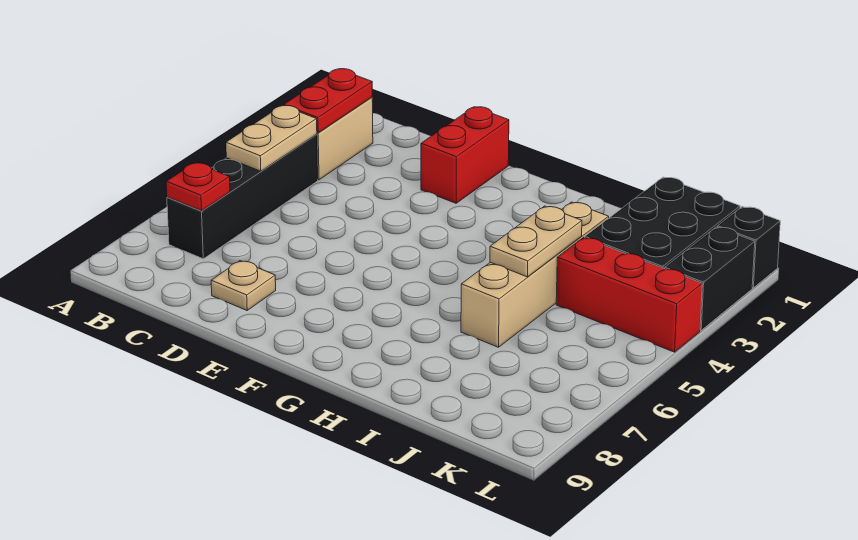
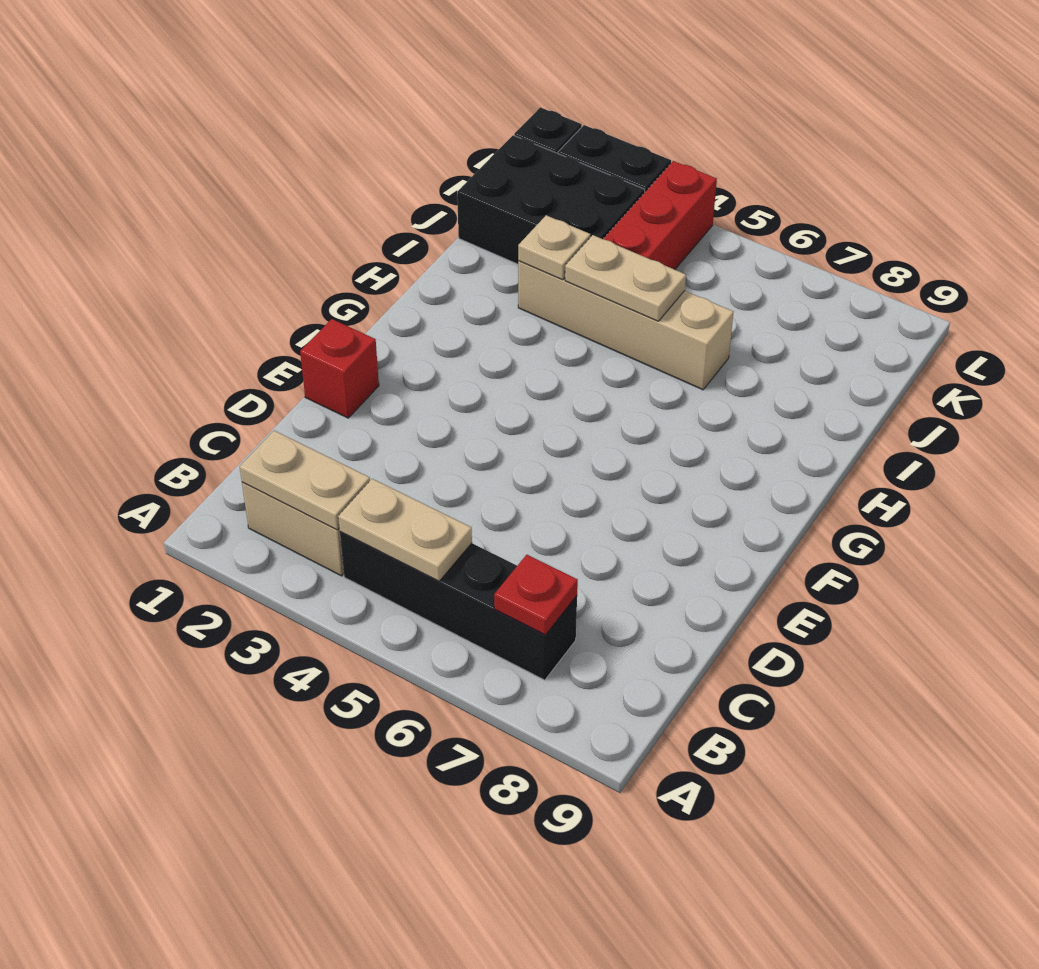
red 1x2 plate [284,69,372,133] -> tan 1x2 plate [240,431,370,530]
tan 1x1 plate [211,261,276,310] -> tan 1x1 plate moved to [518,215,590,280]
red 1x2 brick [421,107,509,203] -> red 1x1 brick [300,319,379,418]

